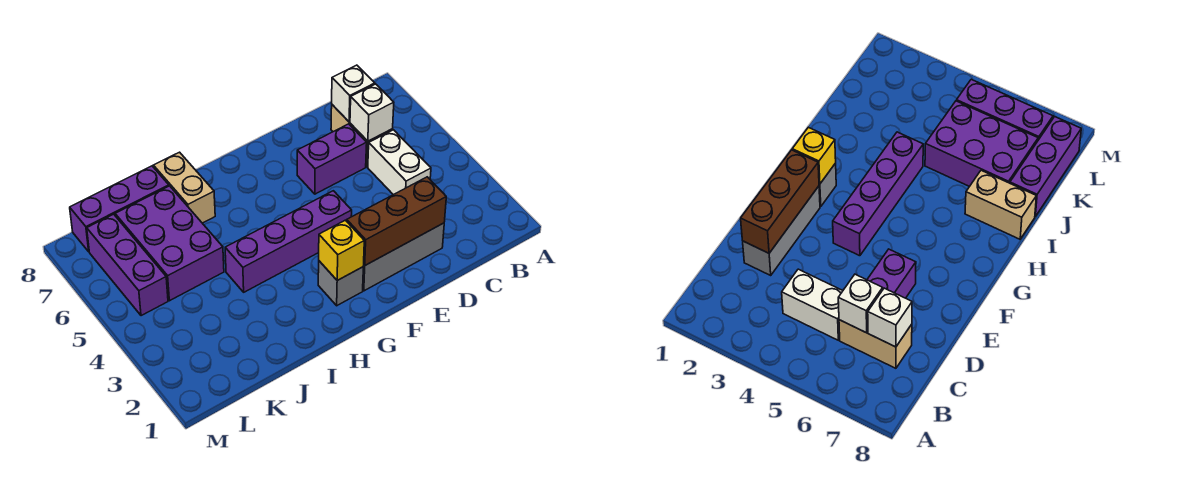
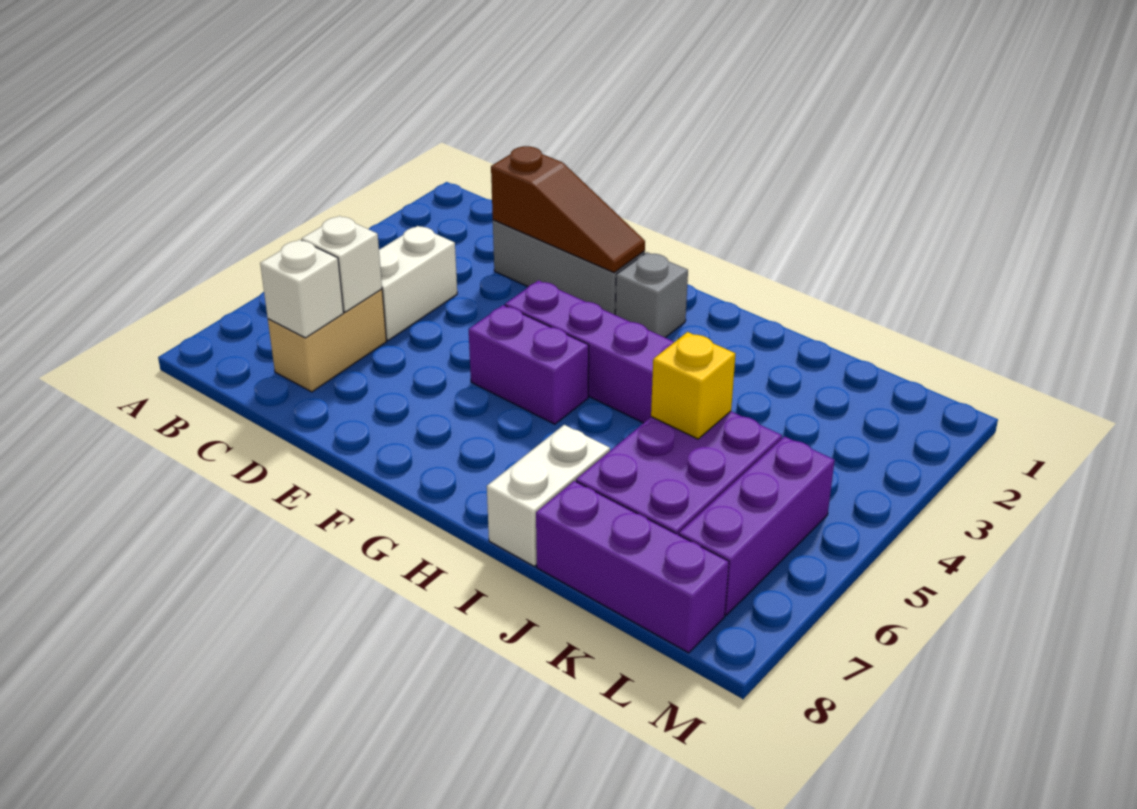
brown 1x3 brick [347,177,446,265] -> brown 1x3 slope [491,146,645,273]
purple 1x2 brick [297,124,367,194] -> purple 1x2 brick moved to [469,305,589,424]
yellow 1x1 brick [319,220,364,280] -> yellow 1x1 brick moved to [651,332,735,439]
tan 1x2 brick [154,152,215,223] -> white 1x2 brick [487,425,610,566]

